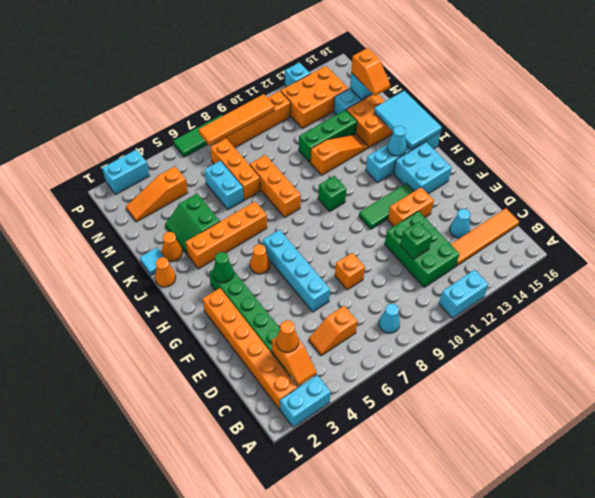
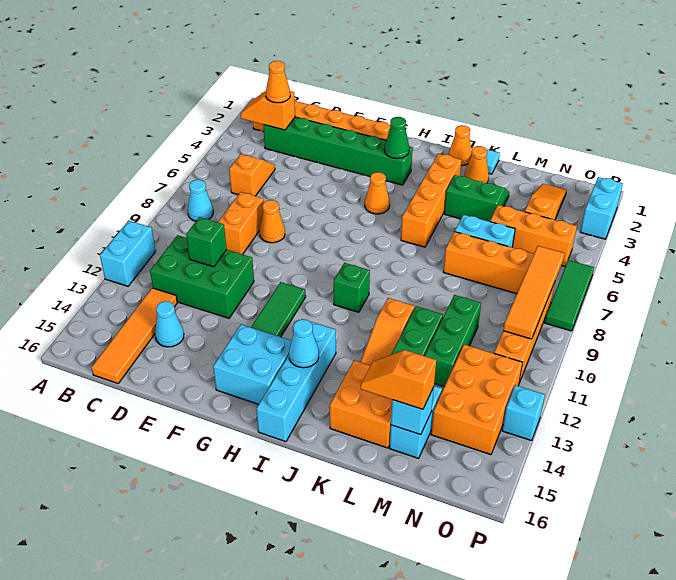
cyan 1x2 brick [280,375,331,427] -> none
cyan 1x4 brick [263,230,330,312] -> none
orange 1x1 brick [335,253,365,290] -> orange 1x1 cone [259,200,285,243]
orange 1x2 brick [388,187,434,227] -> orange 1x2 brick moved to [218,192,264,255]
cyan 2x3 tile [374,91,442,149] -> none
orange 1x3 brick [250,155,301,217] -> orange 1x3 brick moved to [490,205,577,266]
none -> green 1x3 brick [425,295,481,387]

